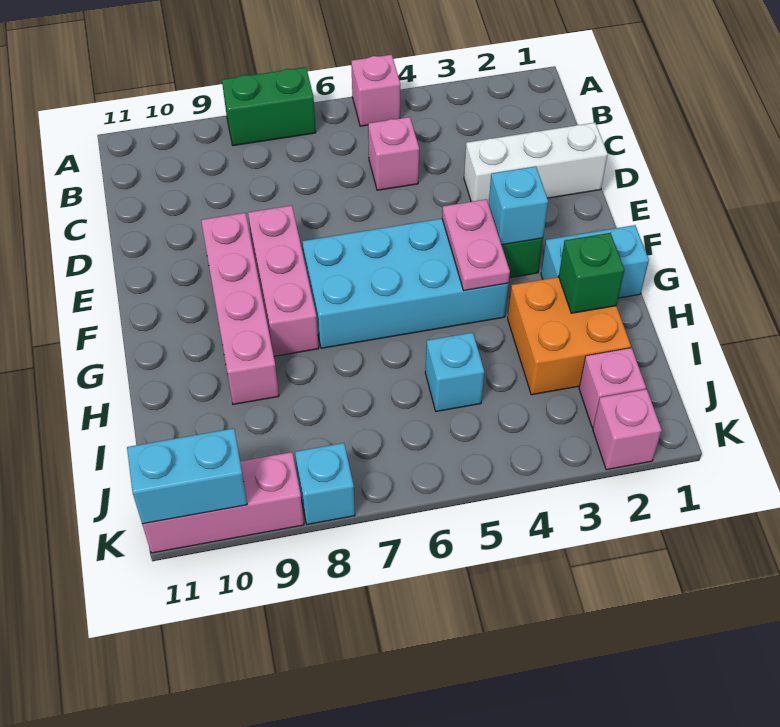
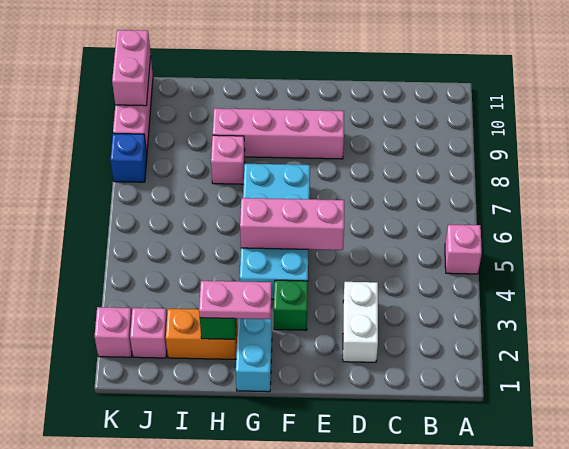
green 1x2 brick [222,67,316,146] -> none
pink 1x1 brick [368,117,419,190] -> pink 1x1 brick moved to [211,135,245,184]
white 1x3 brick [464,123,608,204] -> white 1x2 brick [343,282,378,362]
pink 1x3 brick [248,205,319,356] -> pink 1x3 brick moved to [240,198,344,250]
cyan 1x1 brick [489,166,548,245] -> none
pink 1x2 plate [442,199,510,290] -> pink 1x2 plate moved to [199,281,272,319]
orange 2x2 brick [508,277,631,395] -> orange 1x2 brick [166,309,237,359]
cyan 1x1 brick [425,333,484,411] -> none
cyan 1x1 brick [295,443,355,524] -> blue 1x1 brick [110,133,147,182]
cyan 1x2 brick [127,428,247,524] -> pink 1x2 brick [112,30,151,106]

